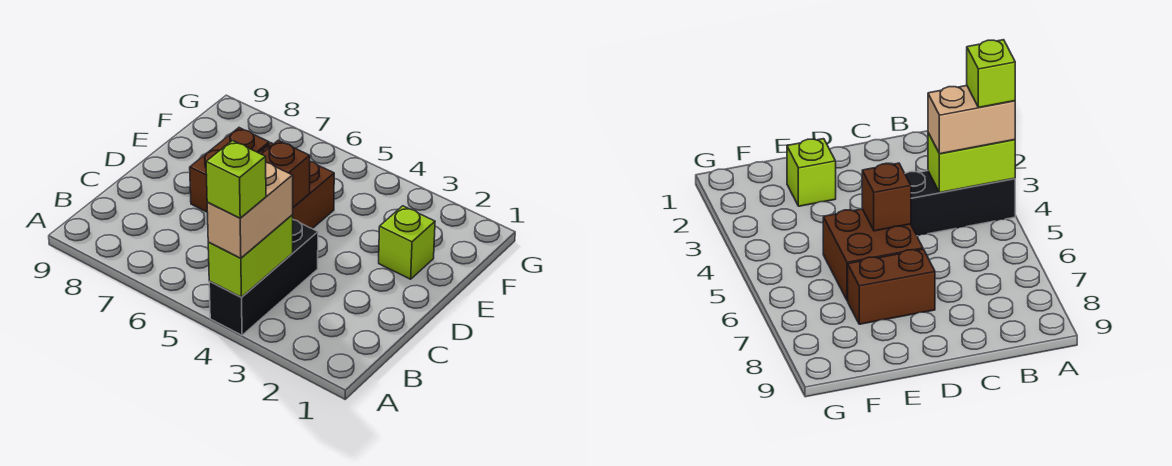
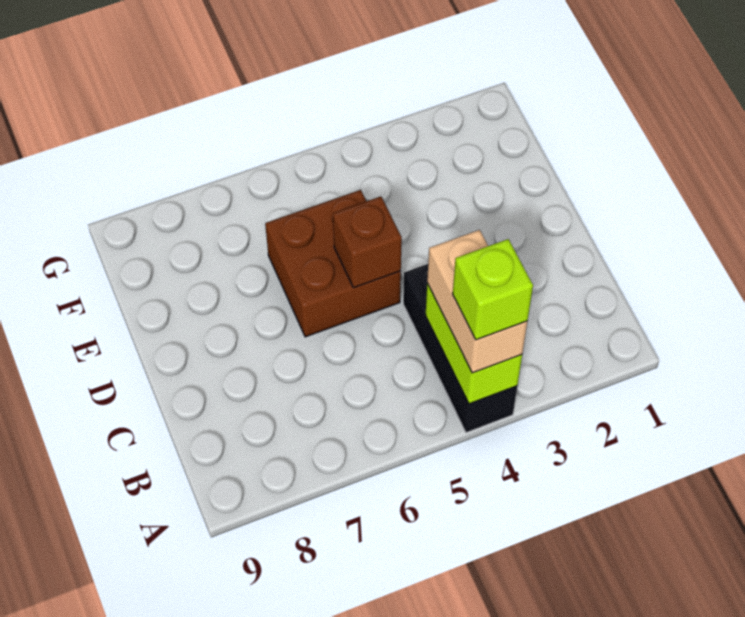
brown 1x2 brick [190,128,269,212] -> none
lime 1x1 brick [379,206,435,279] -> none

